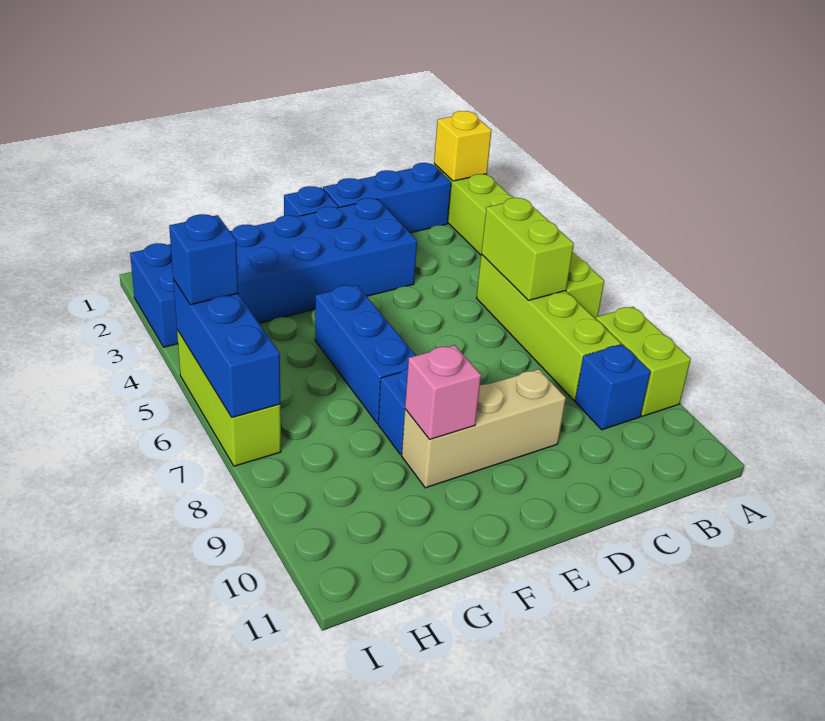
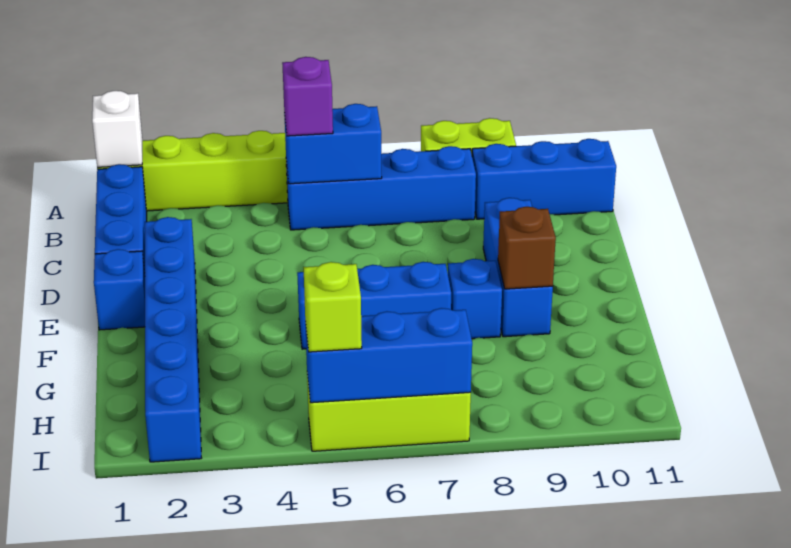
yellow 1x1 brick [434,111,492,181] -> white 1x1 brick [92,91,142,167]
lime 1x4 brick [476,254,621,400] -> blue 1x4 brick [286,146,476,230]
lime 1x2 brick [481,198,574,301] -> blue 1x2 brick [284,104,382,184]
none -> purple 1x1 brick [282,57,333,136]
blue 1x1 brick [575,345,651,430] -> blue 1x3 brick [472,139,616,219]
blue 2x6 brick [130,198,417,347] -> blue 1x6 brick [145,217,201,462]
tan 1x3 brick [402,369,566,488] -> blue 1x3 brick [483,198,553,337]
pink 1x1 brick [405,345,481,440] -> brown 1x1 brick [498,206,556,289]
blue 1x1 brick [169,214,238,305] -> lime 1x1 brick [303,262,362,352]

